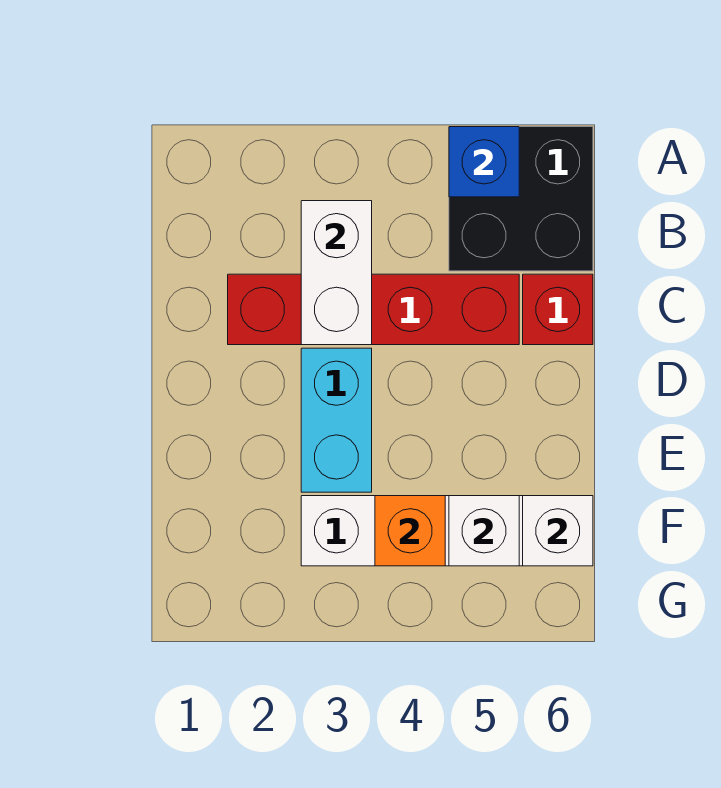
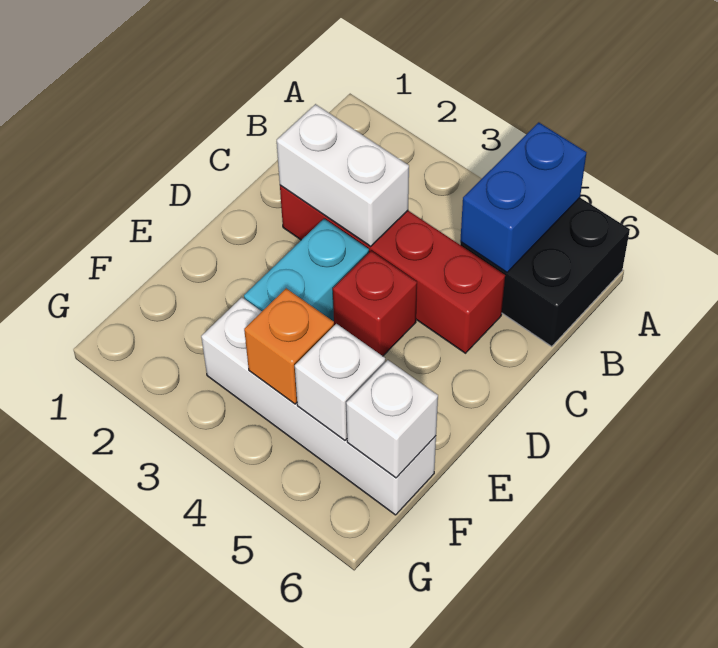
blue 1x1 brick [449,127,519,197] -> blue 1x2 brick [460,122,587,272]
white 1x2 brick [301,201,372,345] -> white 1x2 brick turned to [277,104,409,247]
red 1x1 brick [523,274,593,345] -> red 1x1 brick moved to [333,251,417,356]

